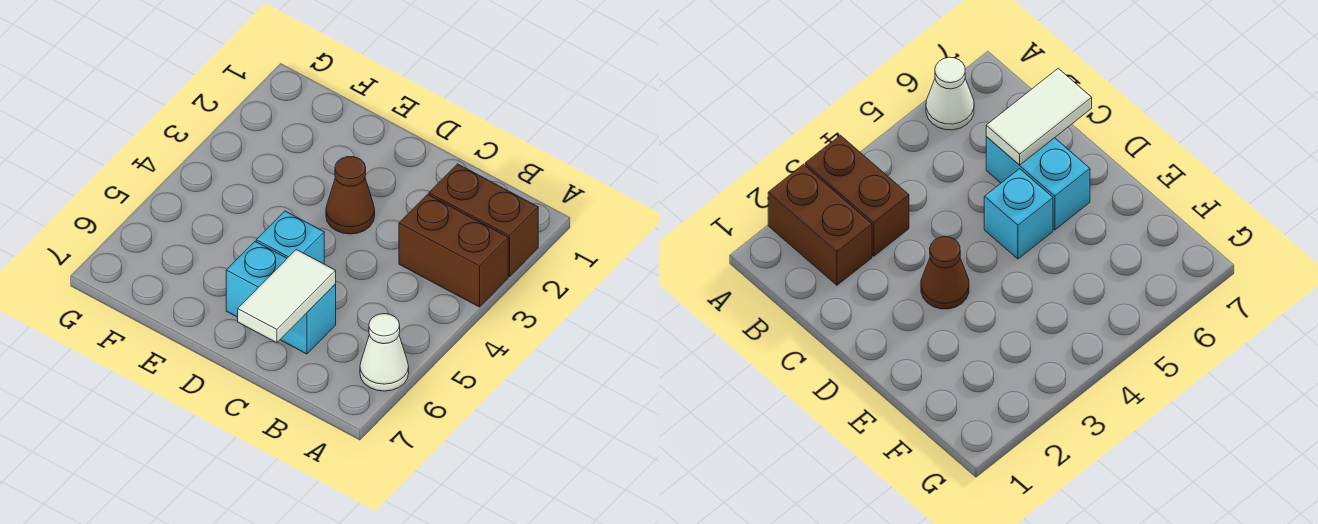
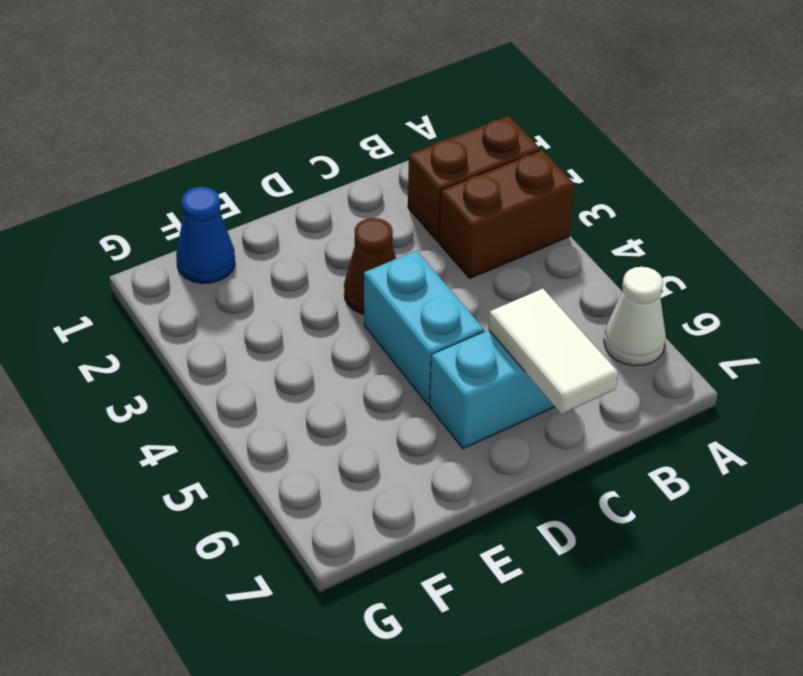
cyan 1x1 brick [256,211,324,264] -> cyan 1x2 brick [364,251,484,405]
none -> blue 1x1 cone [176,187,235,283]

